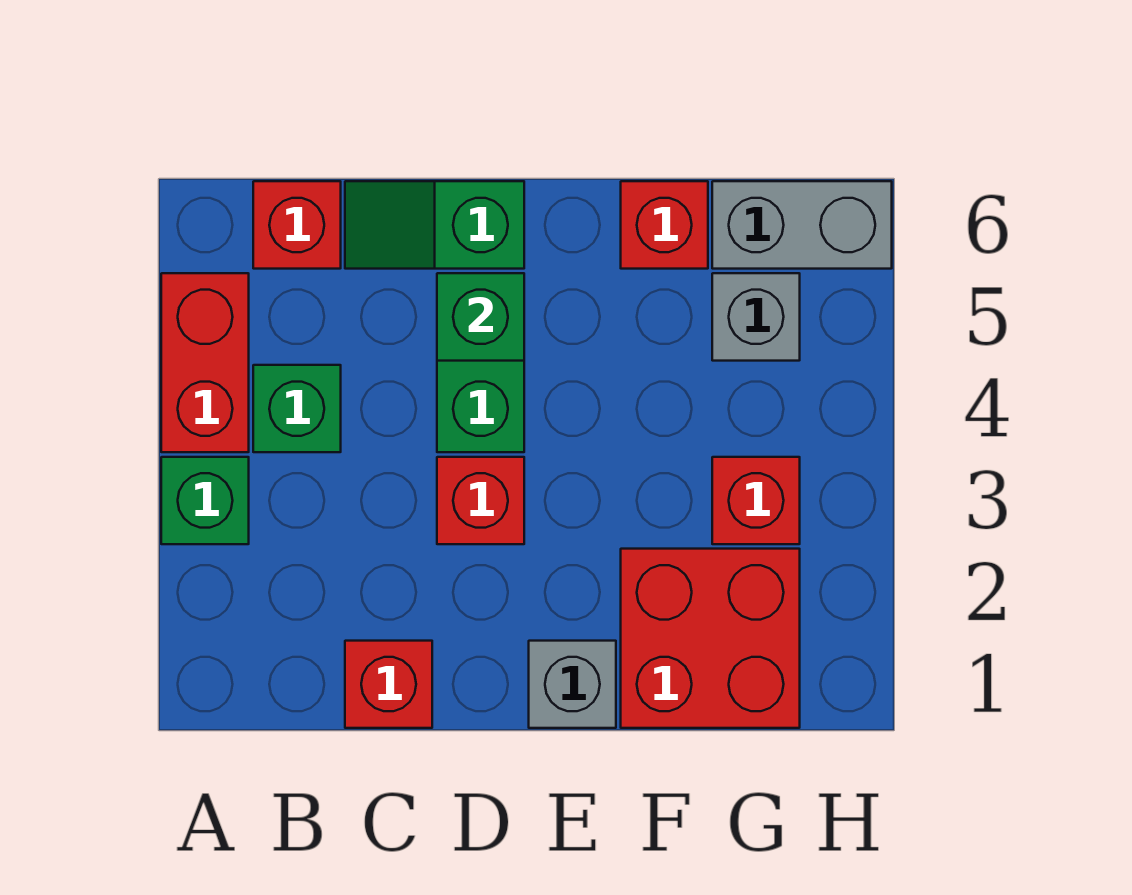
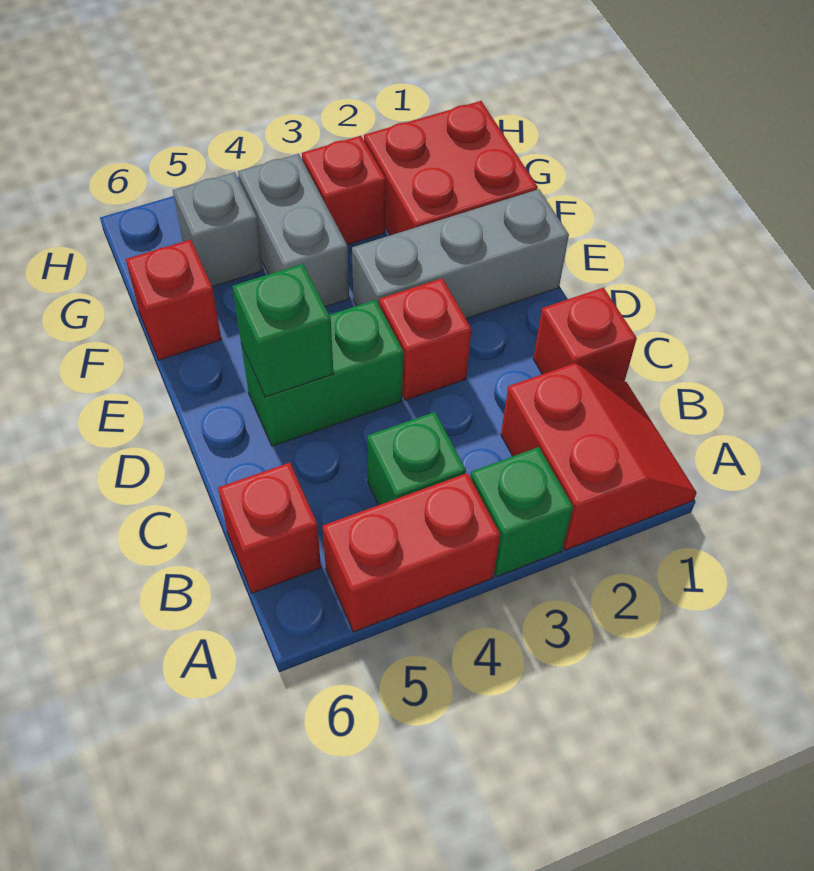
none -> red 2x2 slope [501,363,697,550]
green 1x2 slope [345,181,524,269] -> none
grey 1x1 brick [529,641,616,728] -> grey 1x3 brick [352,189,569,318]
grey 1x2 brick [712,181,892,269] -> grey 1x2 brick moved to [238,154,349,307]

